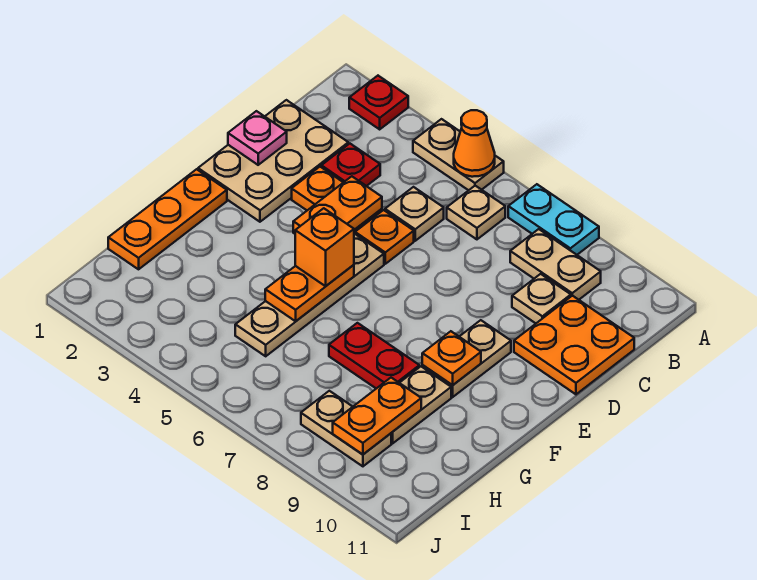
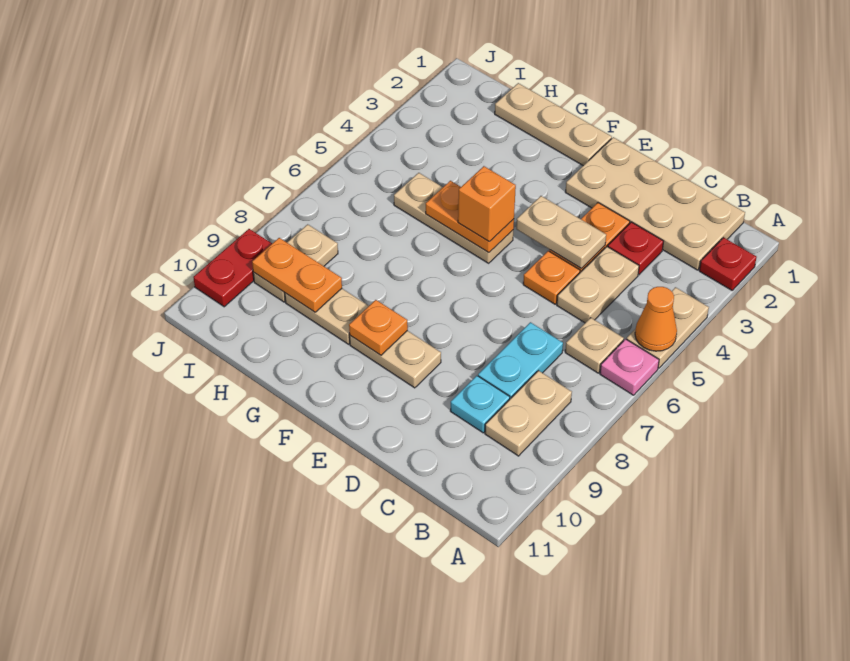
cyan 1x2 plate [508,184,599,255] -> cyan 1x2 plate moved to [478,322,563,399]
tan 2x3 plate [198,100,348,222] -> tan 2x4 plate [565,137,745,270]
tan 1x1 plate [385,187,444,241] -> tan 1x2 plate [557,247,639,323]
tan 1x1 plate [512,274,571,323] -> cyan 1x1 plate [451,376,510,433]
orange 2x2 plate [514,296,634,394] -> none
pink 1x1 plate [228,111,287,165] -> pink 1x1 plate moved to [600,339,659,395]
orange 1x2 plate [293,176,382,234] -> tan 1x2 plate [516,196,606,269]
tan 1x4 plate [235,234,384,356] -> tan 1x3 plate [394,173,513,263]
orange 1x3 plate [108,169,227,269] -> tan 1x3 plate [495,83,612,166]
red 1x2 plate [329,323,419,389] -> red 1x2 plate moved to [193,229,272,307]

